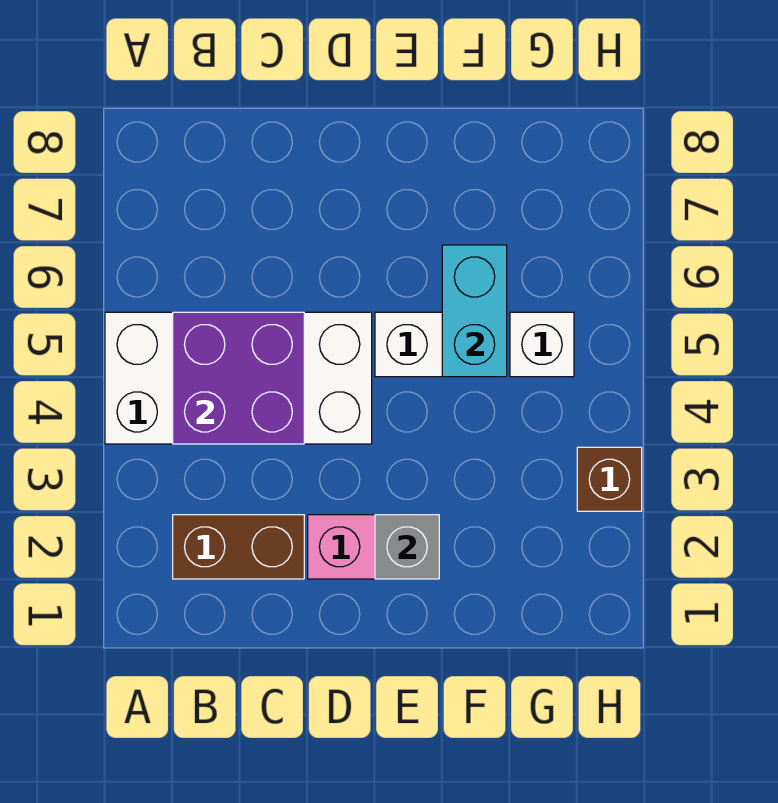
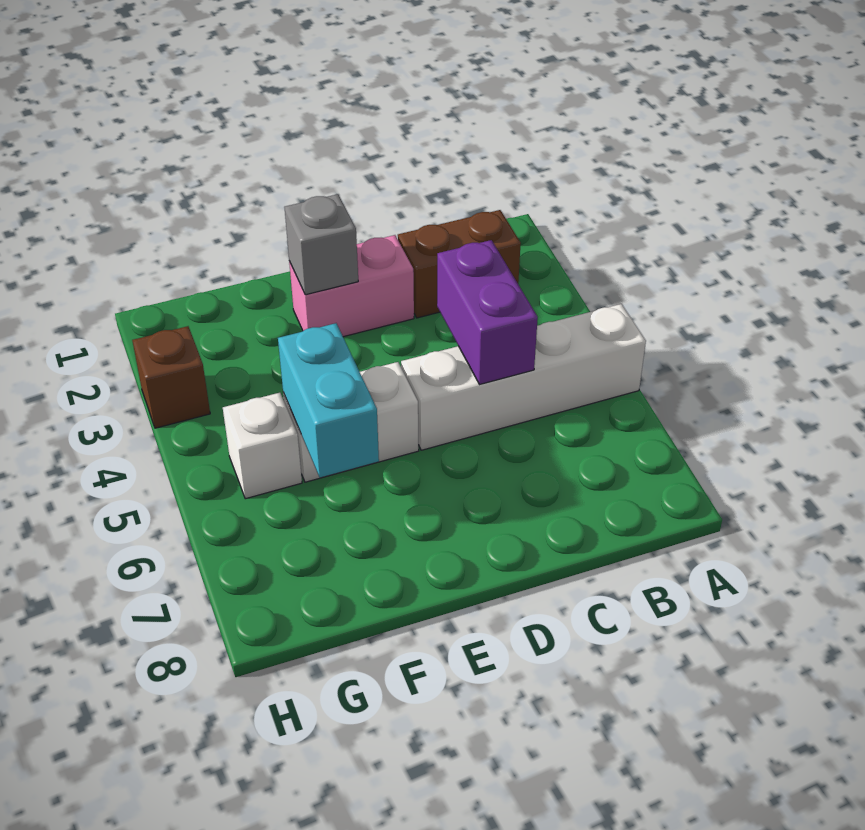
white 2x4 brick [105,312,372,444] -> white 1x4 brick [401,304,646,450]
purple 2x2 brick [173,312,304,444] -> purple 1x2 brick [437,240,538,385]

